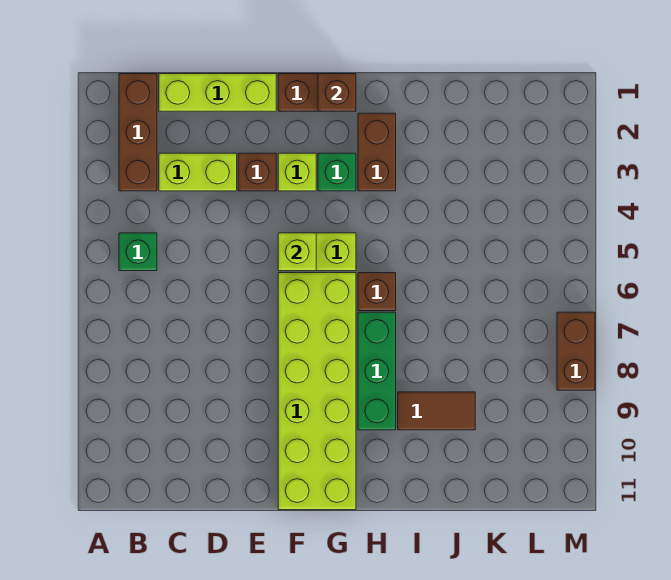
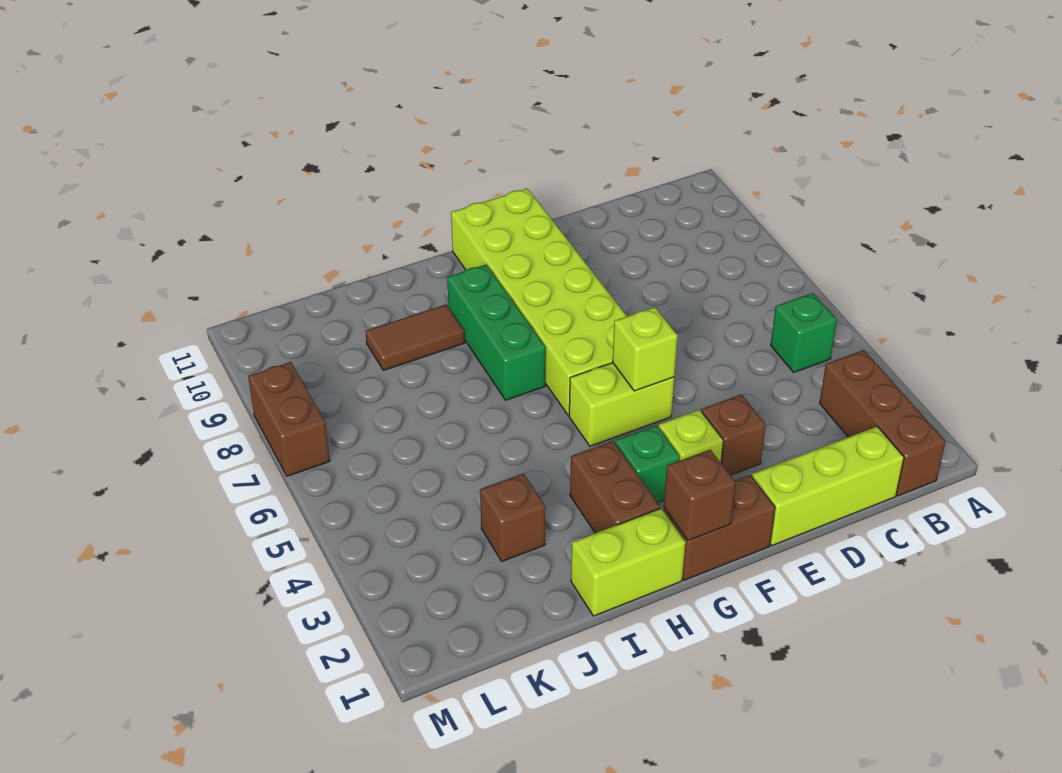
lime 1x2 brick [159,153,237,191] -> lime 1x2 brick moved to [571,508,686,616]
brown 1x1 brick [358,273,396,311] -> brown 1x1 brick moved to [480,473,545,561]

